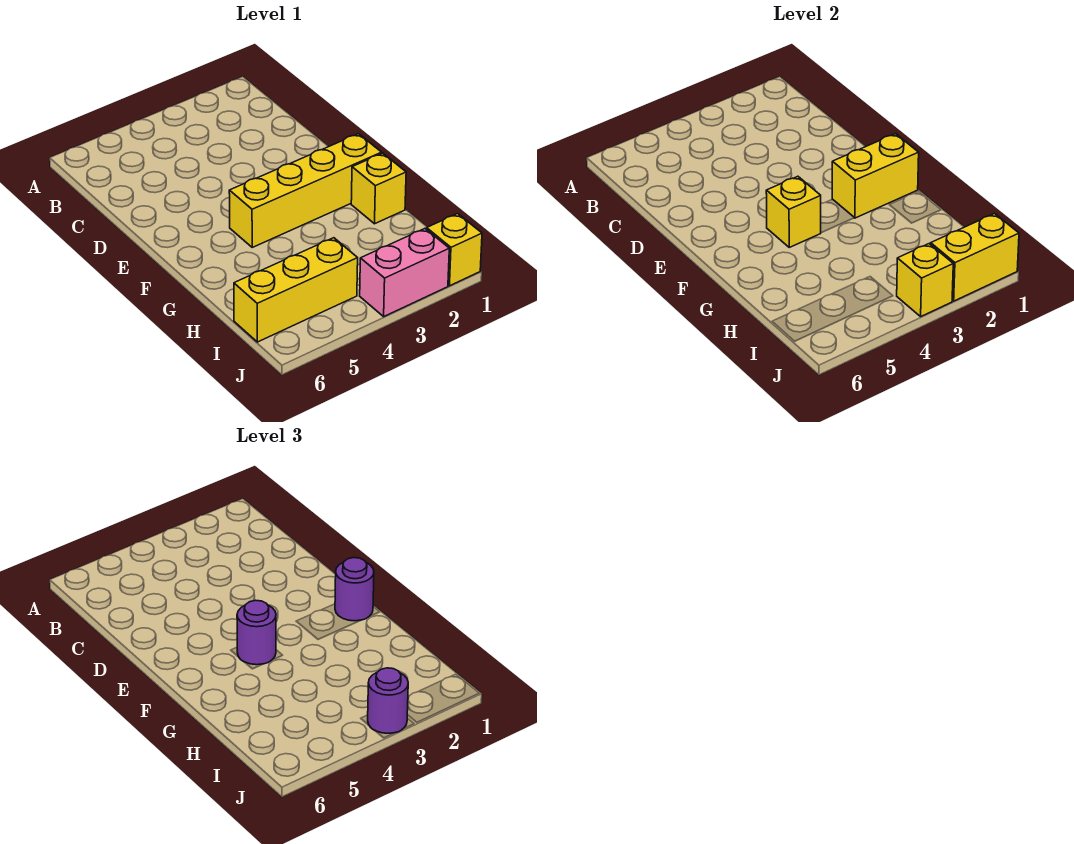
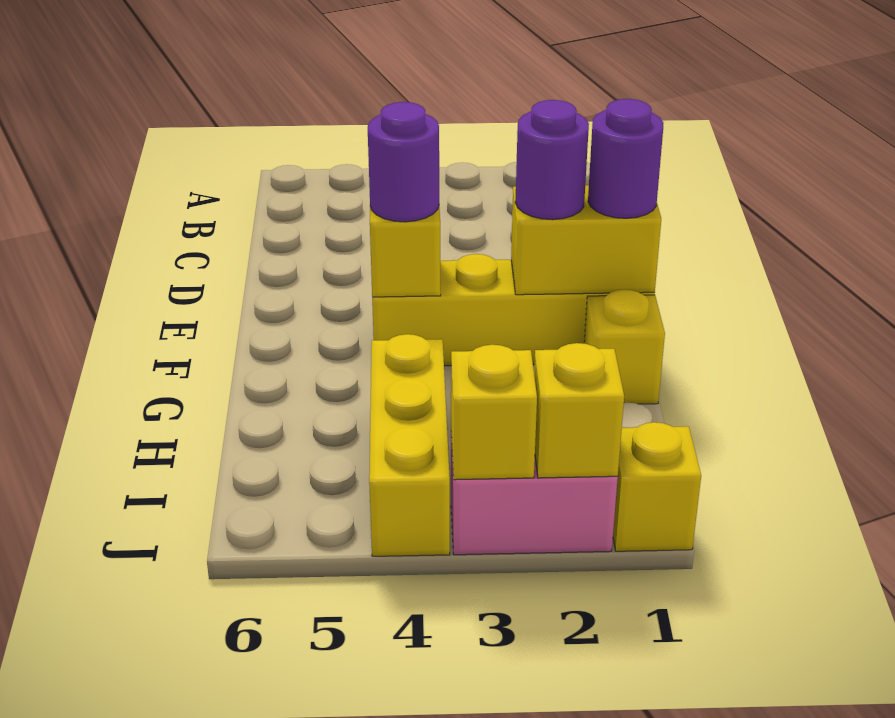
yellow 1x3 brick [234,238,358,342] -> yellow 1x3 brick turned to [369,334,450,556]
yellow 1x2 brick [931,214,1019,301] -> yellow 1x1 brick [534,343,624,478]
purple 1x1 round brick [368,668,408,733] -> purple 1x1 round brick moved to [515,100,589,220]

